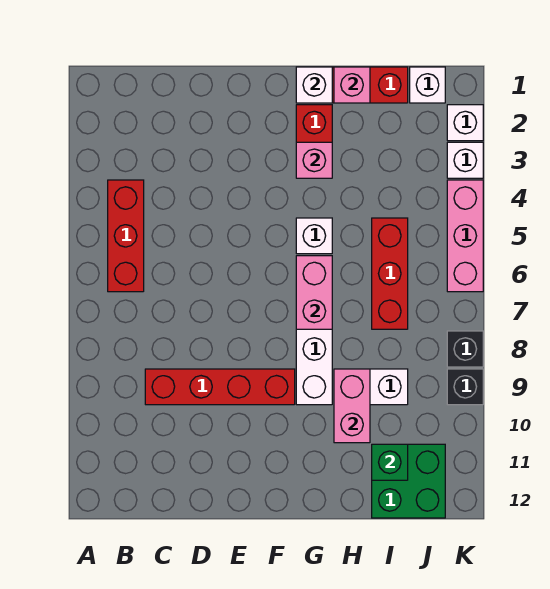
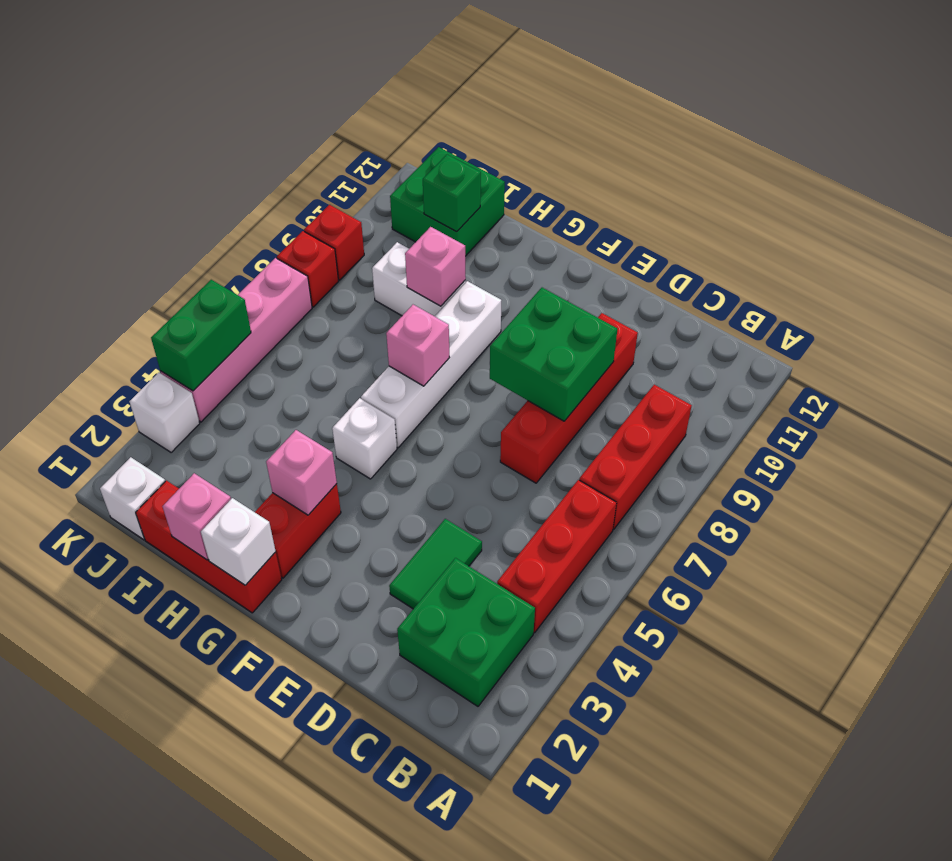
none -> green 2x2 brick [397,558,535,706]
red 1x4 brick [145,369,295,405] -> red 1x4 brick turned to [500,313,638,483]
none -> green 1x2 tile [389,519,482,609]
none -> green 2x2 brick [490,288,617,421]
pink 1x2 brick [296,256,332,329] -> pink 1x1 brick [386,305,450,386]
pink 1x2 brick [334,369,370,443] -> pink 1x1 brick [405,227,466,306]
red 1x3 brick [372,218,408,329] -> red 1x3 brick moved to [579,385,692,529]
white 1x1 brick [447,105,483,141] -> none
pink 1x3 brick [447,180,483,292] -> pink 1x4 brick [161,258,312,422]
none -> green 1x2 brick [151,280,251,391]
black 1x1 brick [447,331,483,367] -> red 1x1 brick [277,231,339,307]
black 1x1 brick [447,369,483,405] -> red 1x1 brick [304,205,364,280]

